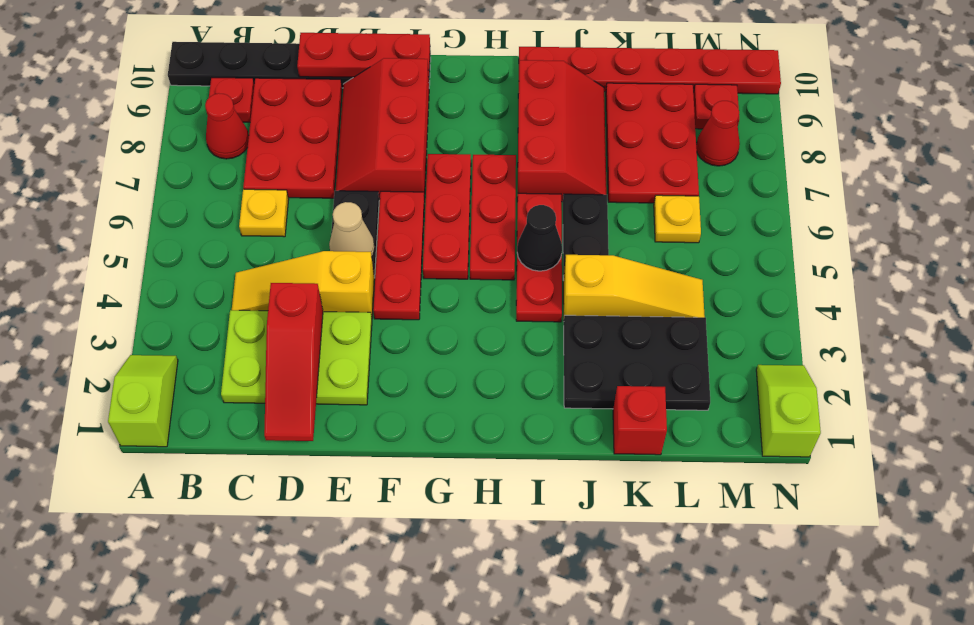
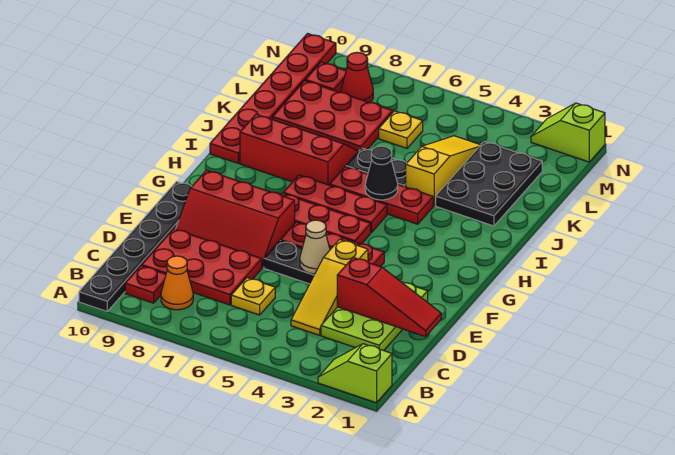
red 1x1 cone [205,93,249,159] -> orange 1x1 cone [161,256,193,310]
red 1x3 plate [297,33,430,77] -> none
red 1x1 brick [613,386,667,455] -> none

